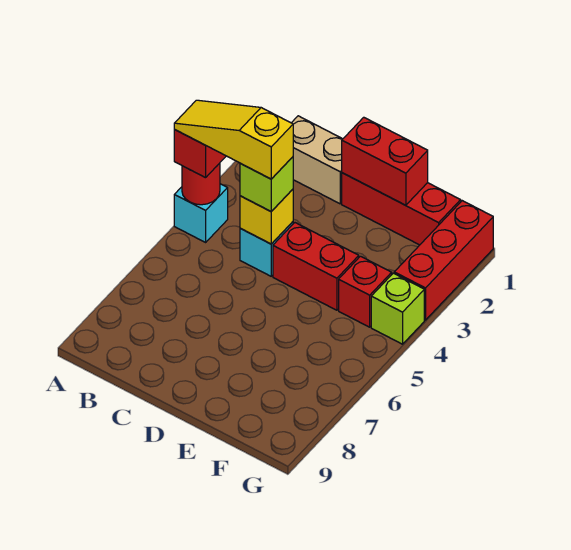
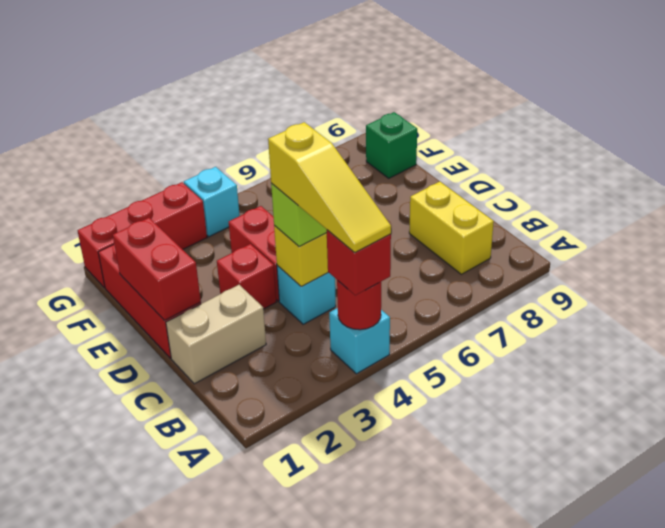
tan 1x2 brick [292,116,342,204] -> tan 1x2 brick turned to [166,285,266,384]
none -> yellow 1x2 brick [409,182,494,274]
red 1x1 brick [339,256,392,327] -> red 1x1 brick moved to [217,244,276,309]
none -> green 1x1 brick [366,112,417,178]
lime 1x1 brick [371,273,424,344] -> cyan 1x1 brick [184,167,240,237]

